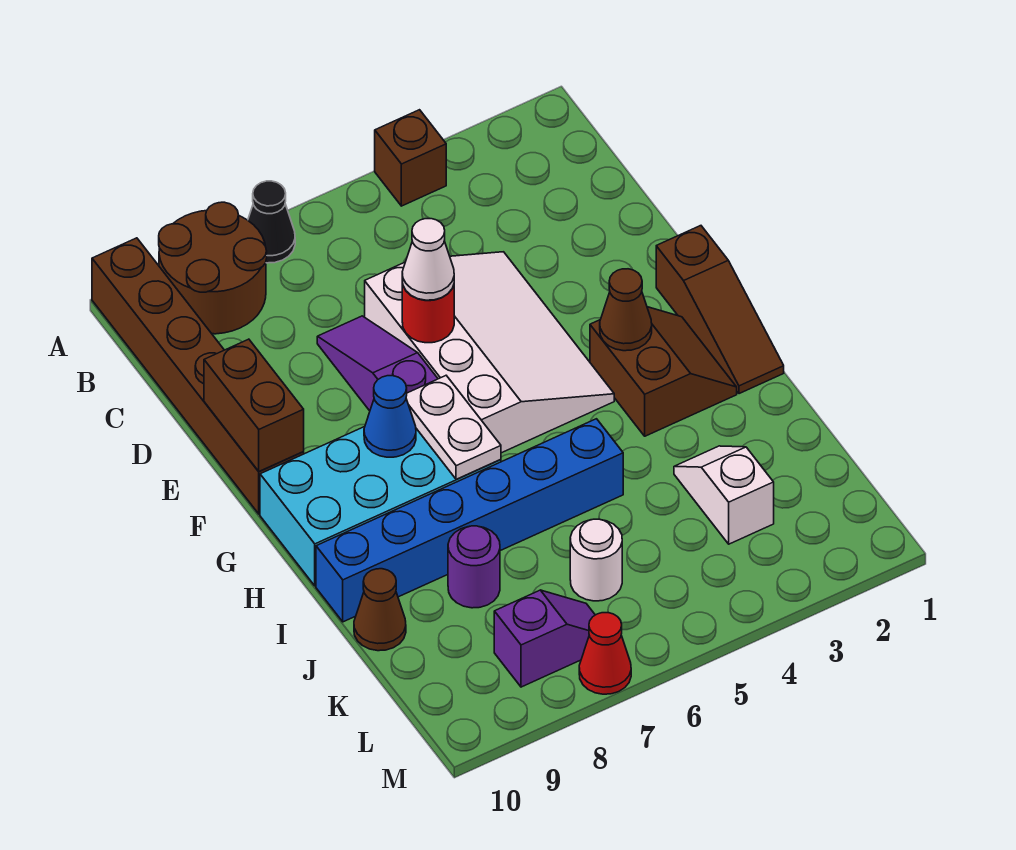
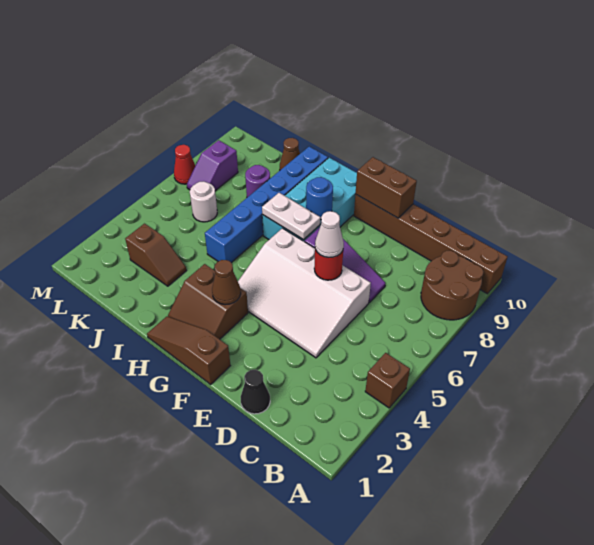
black 1x1 cone [248,181,295,263] -> black 1x1 cone moved to [241,370,270,414]
blue 1x1 cone [364,376,416,457] -> blue 1x1 round brick [306,177,333,220]
white 1x2 slope [674,446,774,544] -> brown 1x2 slope [125,224,187,286]

